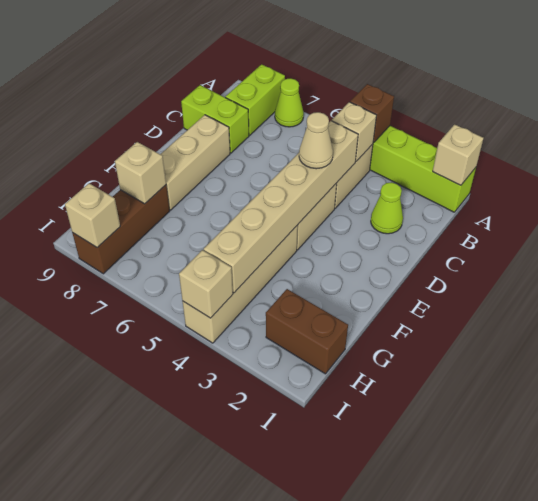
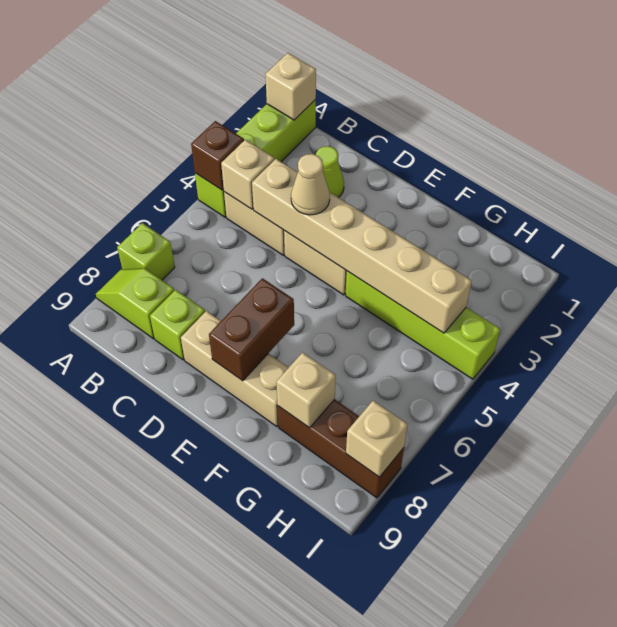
lime 1x1 cone [275,78,304,127] -> lime 1x1 brick [117,223,175,280]
lime 1x2 brick [225,64,285,135] -> lime 1x2 slope [96,268,174,339]
lime 1x2 brick [181,85,249,153] -> lime 1x1 brick [150,290,205,360]
tan 1x4 brick [182,225,298,343] -> lime 1x4 brick [346,271,500,379]
brown 1x2 brick [266,289,348,374] -> brown 1x2 brick moved to [209,278,294,381]
tan 1x1 brick [179,250,233,318] -> none

